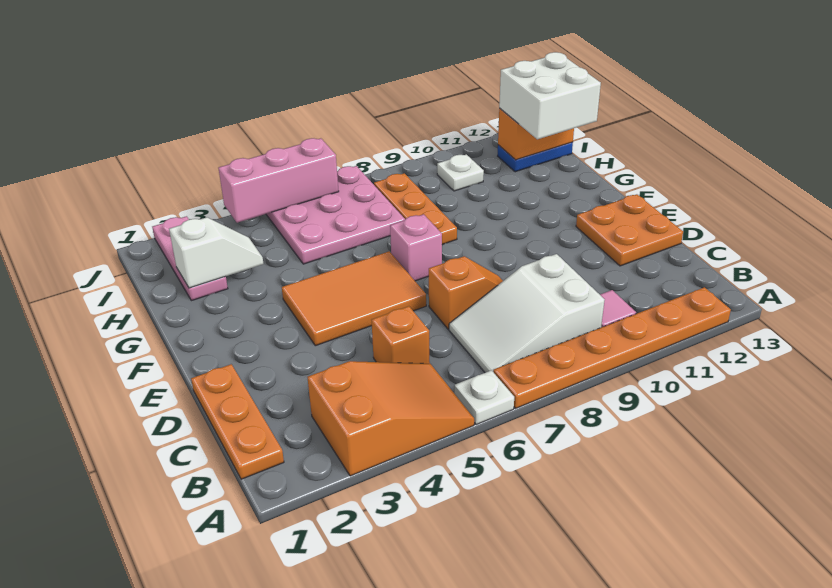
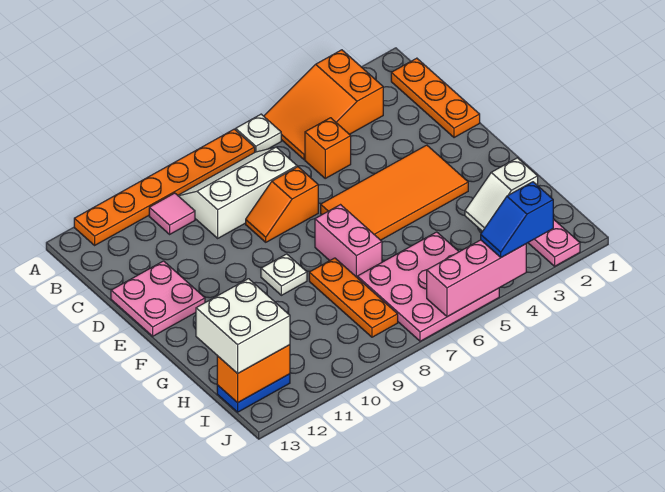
white 2x3 slope [449,254,605,373] -> white 2x3 slope turned to [178,147,297,238]
orange 2x2 plate [576,194,683,266] -> pink 2x2 plate [111,261,205,336]
orange 2x3 tile [282,251,426,346] -> orange 2x4 tile [321,145,468,240]
pink 1x1 brick [390,214,442,281] -> pink 1x2 brick [315,205,382,277]
white 1x1 plate [437,154,484,191] -> white 1x1 plate moved to [261,254,307,295]
none -> blue 1x2 slope [481,182,553,257]

